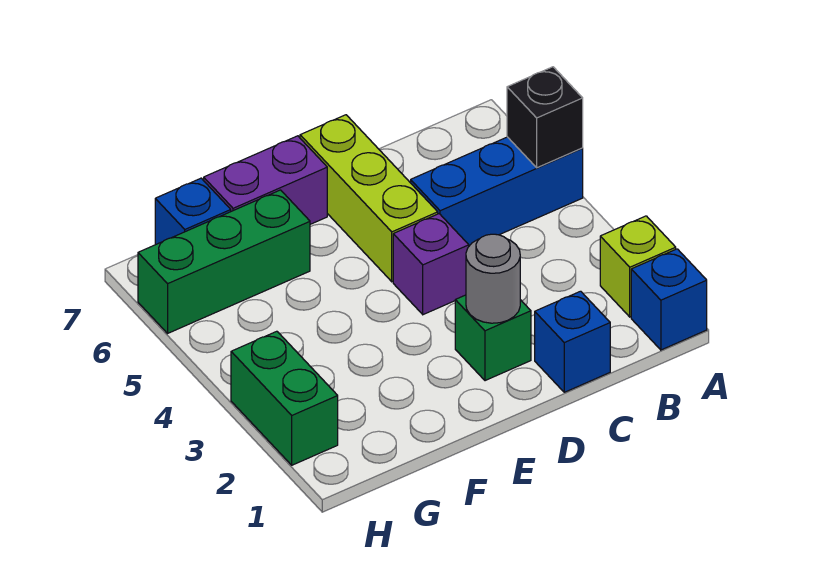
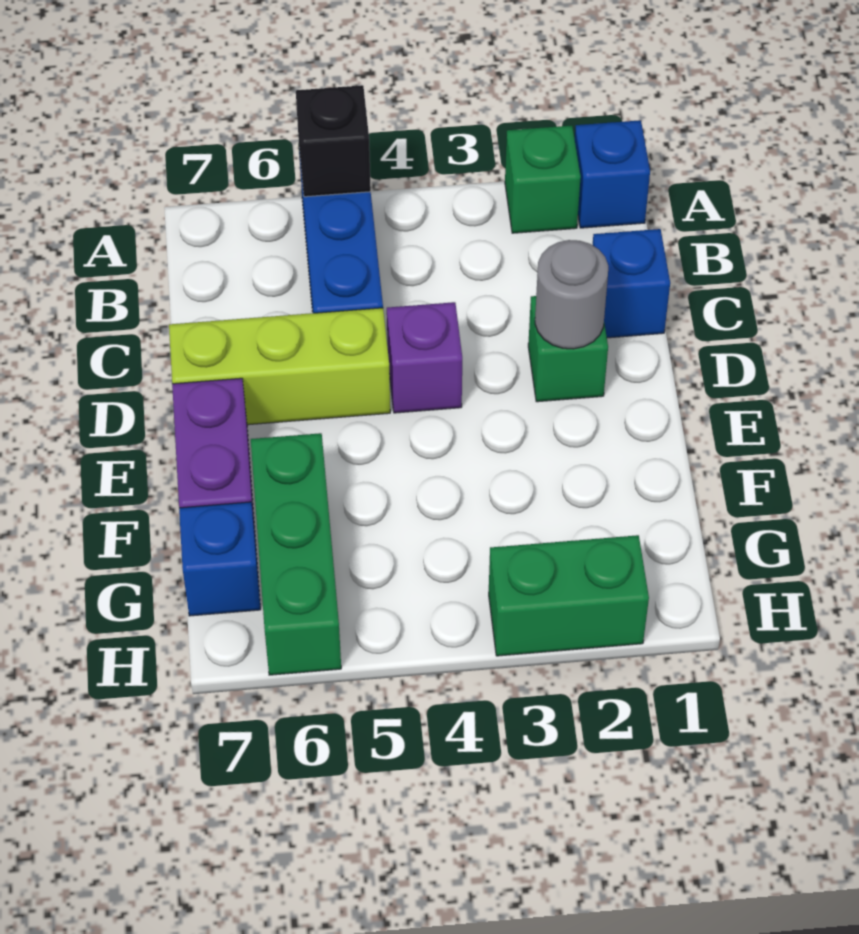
lime 1x1 brick [600,216,676,317] -> green 1x1 brick [505,125,581,233]

